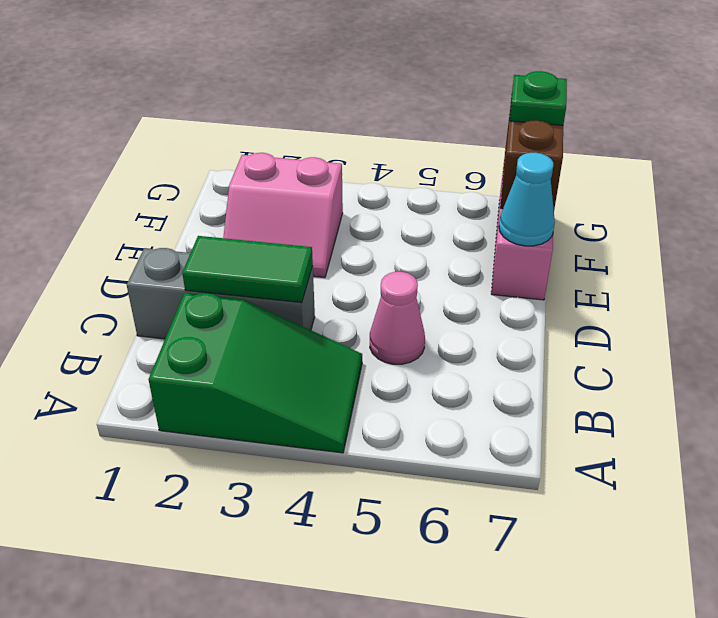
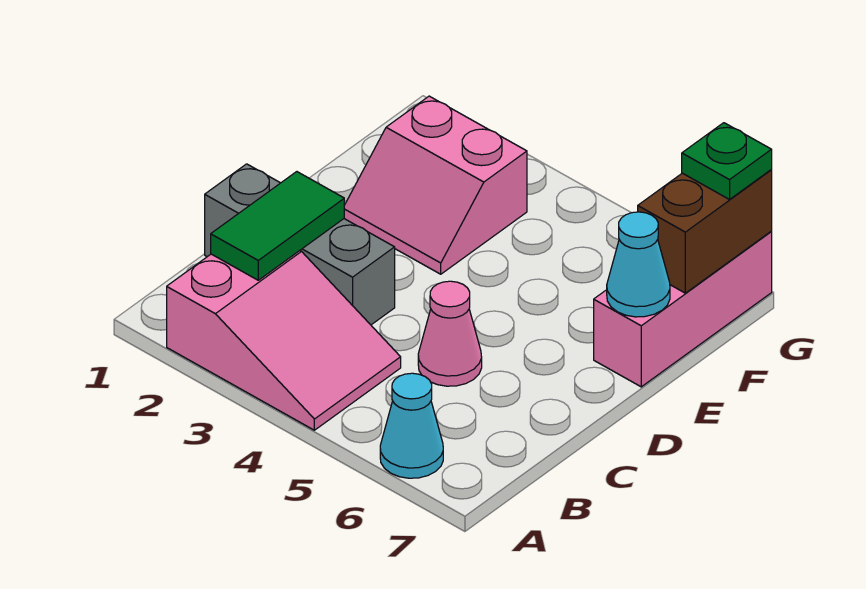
green 2x3 slope [148,293,362,453] -> pink 2x3 slope [167,251,401,430]
none -> cyan 1x1 cone [380,373,443,478]
green 1x2 tile [182,236,313,303] -> green 1x2 tile turned to [211,172,344,280]

